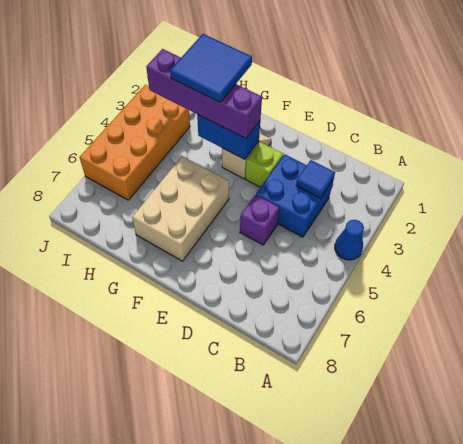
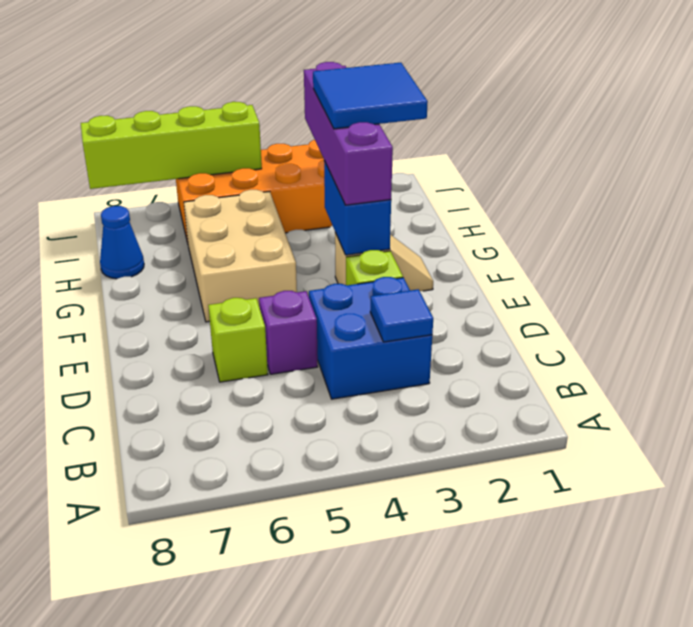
blue 1x1 cone [335,220,364,260] -> blue 1x1 cone moved to [100,206,144,279]
none -> lime 1x1 brick [208,298,268,382]
tan 2x3 brick [132,156,229,261] -> tan 2x3 brick turned to [184,190,297,322]
none -> lime 1x4 brick [81,102,262,189]

